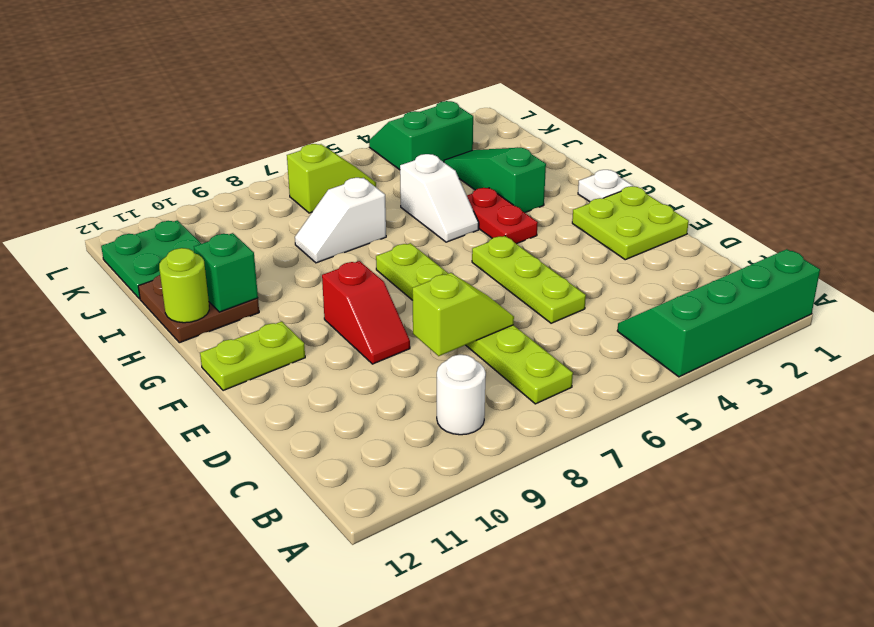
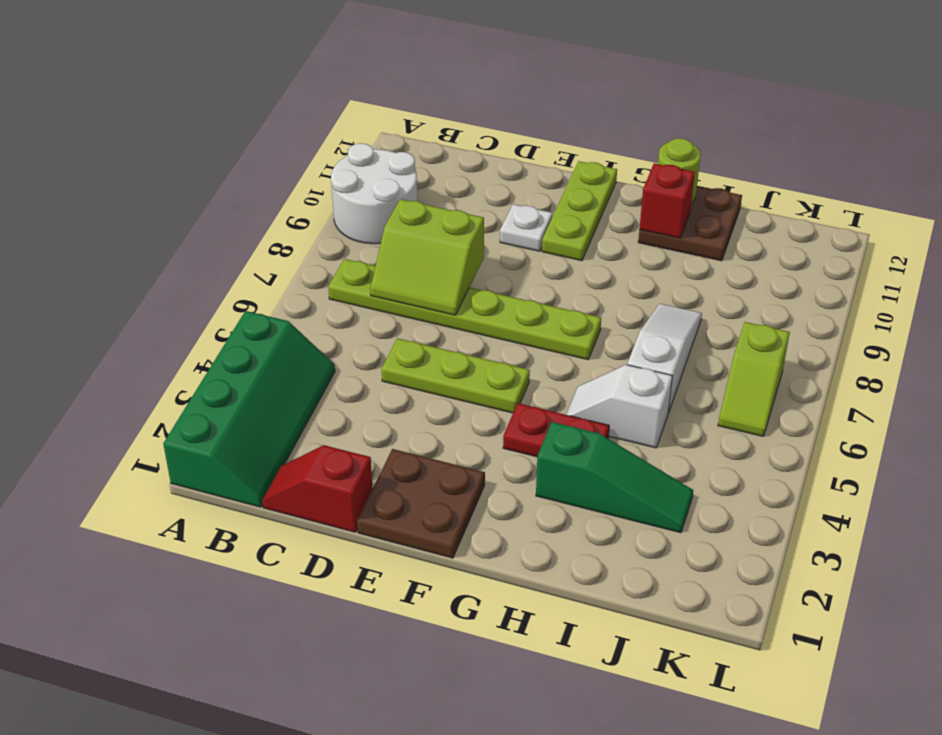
white 1x1 round brick [437,355,486,435] -> white 2x2 round brick [331,143,417,244]
lime 1x2 slope [412,273,514,356] -> lime 2x2 slope [370,199,484,315]
lime 2x2 plate [572,186,689,260] -> brown 2x2 plate [357,449,485,558]
red 1x2 slope [322,261,410,364] -> red 1x2 slope moved to [262,445,373,532]
lime 1x2 plate [200,321,305,391] -> lime 1x3 plate [542,161,617,261]
white 1x1 plate [578,170,633,202] -> white 1x1 plate moved to [500,204,552,251]
green 1x1 brick [194,233,258,312] -> red 1x1 brick [639,164,695,238]
white 1x2 slope [295,178,386,263] -> white 1x3 slope [627,304,702,413]
green 2x2 plate [101,220,201,299] -> none
green 2x2 slope [369,101,473,170] -> none

